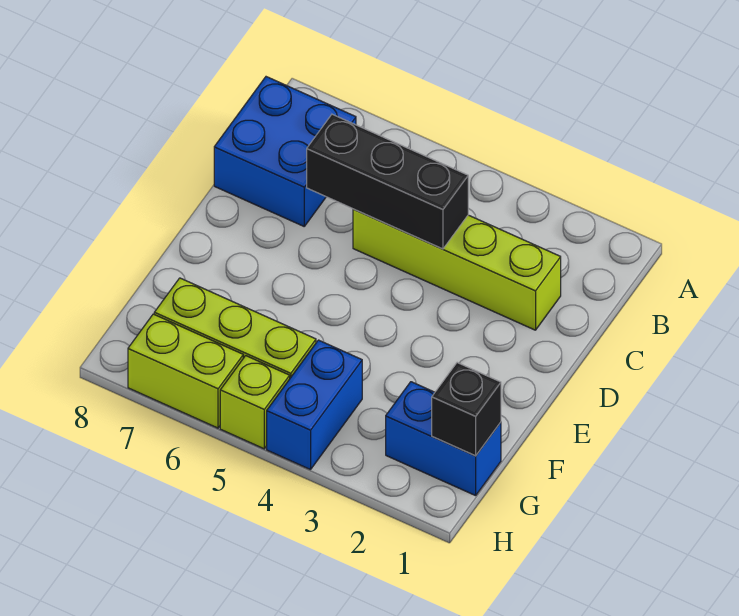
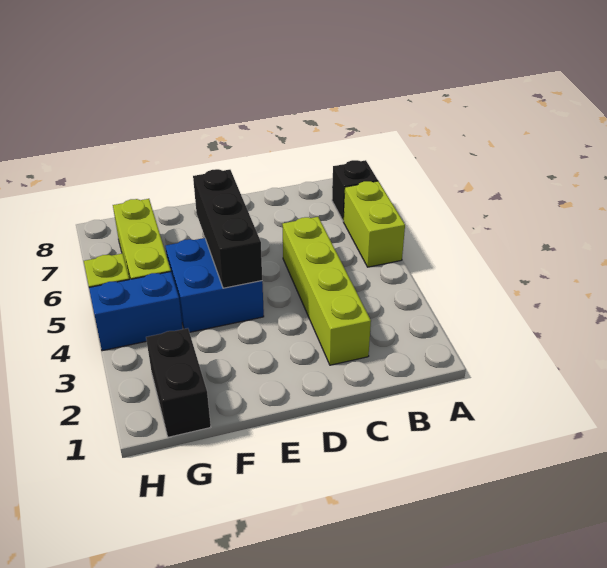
blue 2x2 brick [214,77,356,226] -> blue 2x2 brick moved to [165,238,264,332]
black 1x3 brick [307,114,468,249] -> black 1x3 brick moved to [193,169,262,288]
blue 1x2 brick [386,382,501,496] -> black 1x2 brick [146,328,211,437]
black 1x1 brick [432,363,501,456] -> black 1x1 brick moved to [332,160,378,221]
lime 1x2 brick [128,314,243,428] -> lime 1x2 brick moved to [344,181,405,267]

